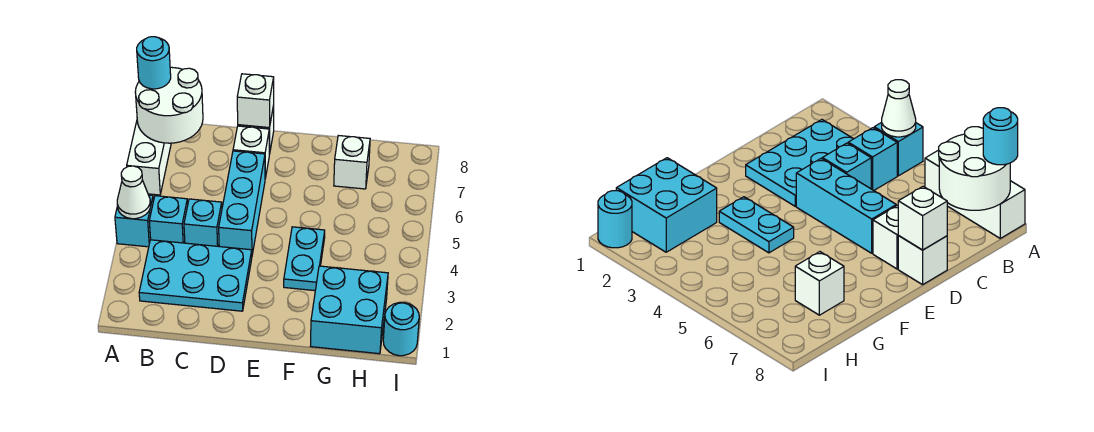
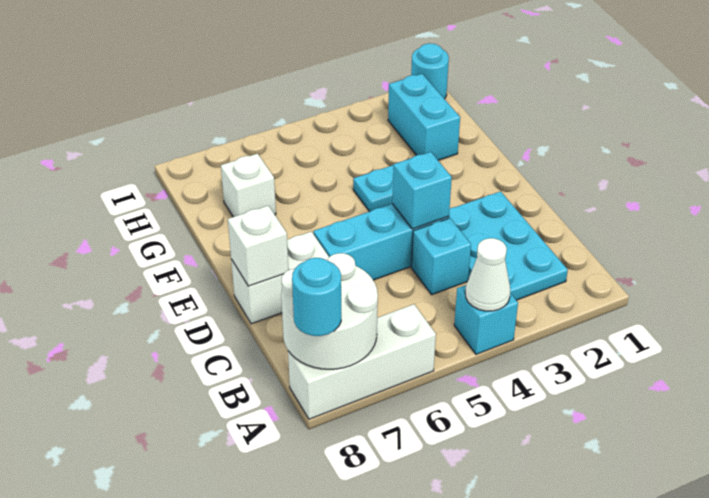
cyan 1x1 brick [149,196,188,243] -> cyan 1x1 brick moved to [392,152,452,229]
cyan 2x2 brick [311,266,388,354] -> cyan 1x2 brick [388,74,460,160]

